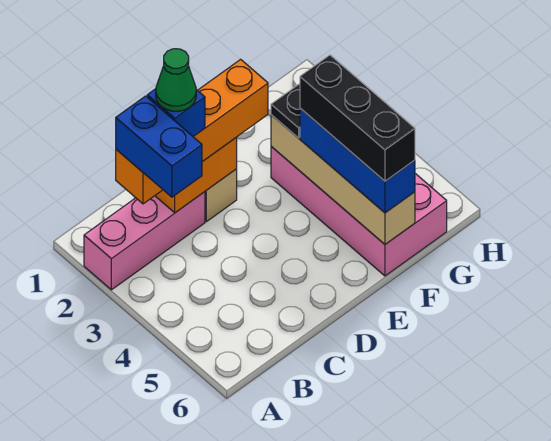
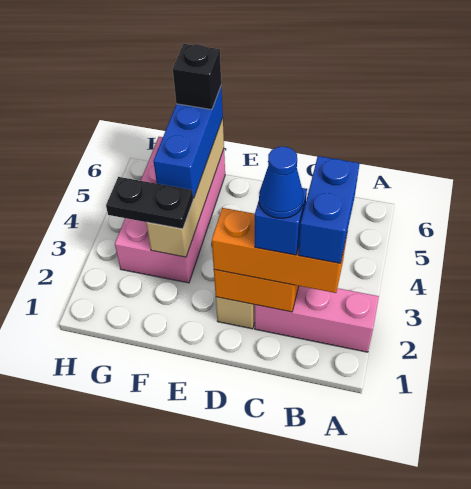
orange 1x4 brick [116,59,268,204] -> orange 1x3 brick [212,208,347,293]
green 1x1 cone [156,49,196,111] -> blue 1x1 cone [259,147,303,218]
black 1x3 brick [300,55,415,181] -> black 1x1 brick [173,44,221,110]

